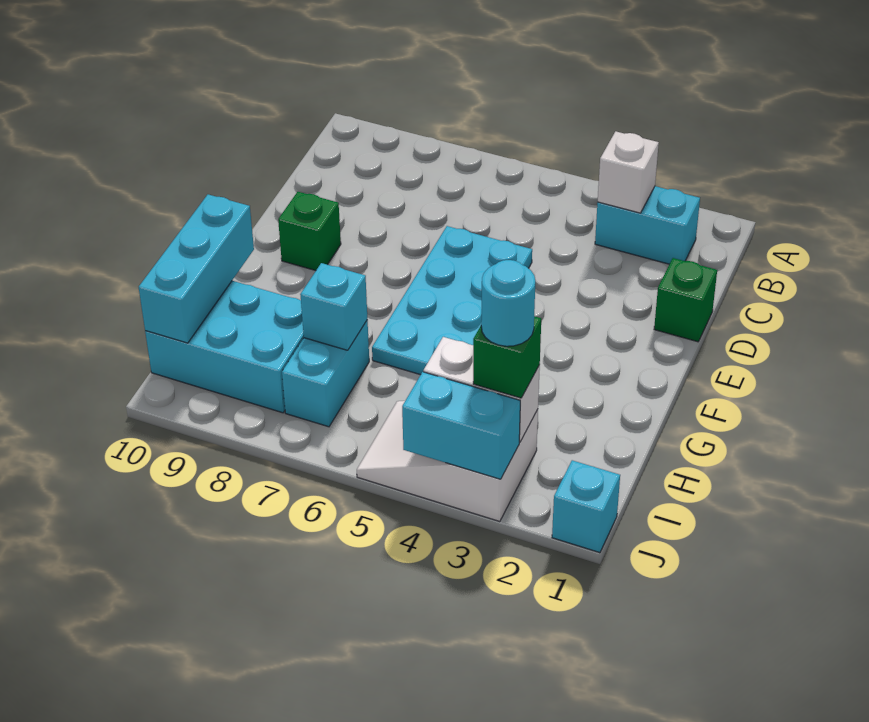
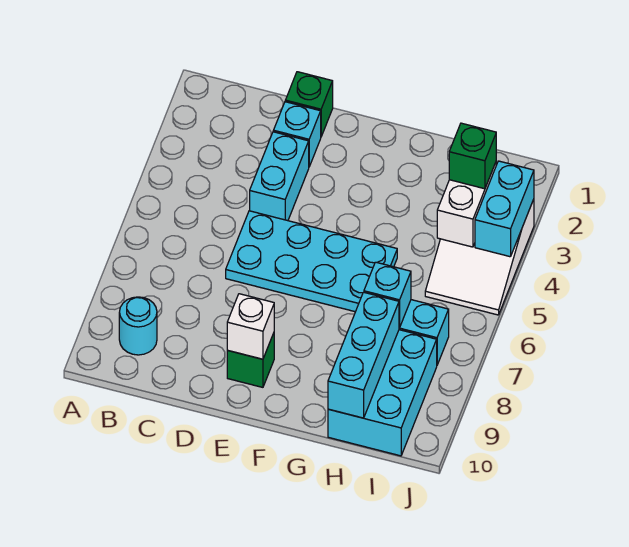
cyan 1x2 brick [595,186,700,264] -> cyan 1x2 brick moved to [250,132,309,221]
white 1x1 brick [598,131,659,213] -> white 1x1 brick moved to [227,294,274,359]
cyan 1x3 brick [139,194,254,343] -> cyan 1x3 brick turned to [328,292,399,418]
cyan 1x1 round brick [481,260,535,346] -> cyan 1x1 round brick moved to [119,297,157,355]
cyan 1x1 brick [552,460,620,553] -> cyan 1x1 brick moved to [273,102,321,166]

